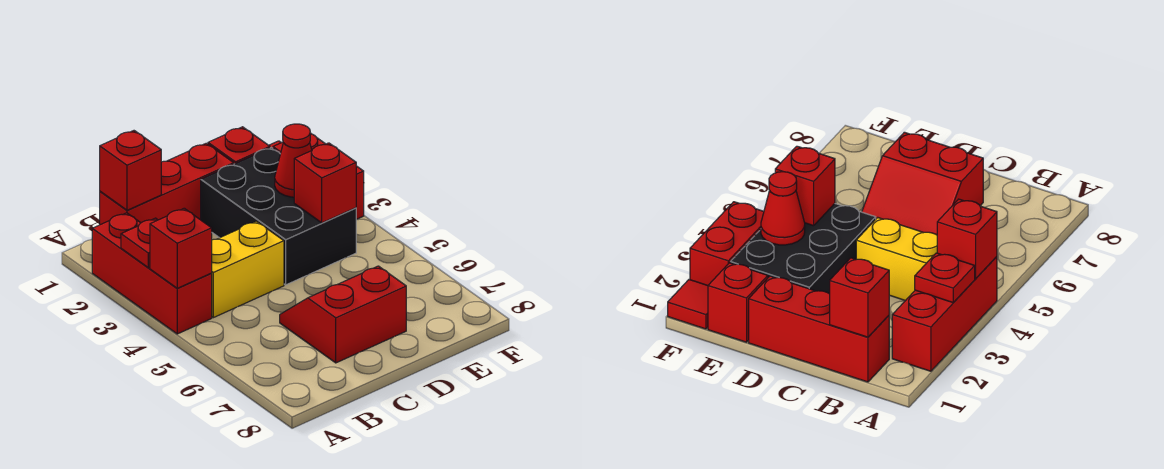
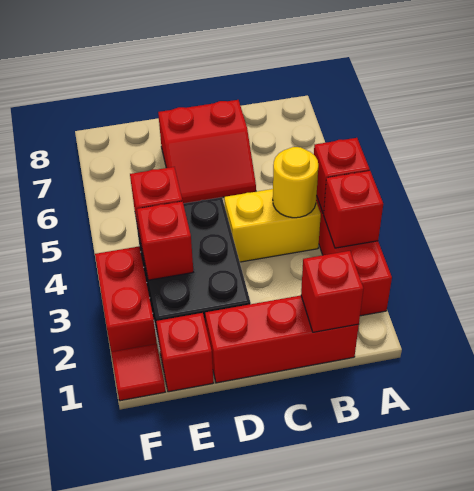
red 1x1 plate [121,218,157,268] -> red 1x1 brick [324,171,383,248]
none -> yellow 1x1 round brick [273,147,318,218]
red 1x1 cone [275,124,312,197] -> red 1x1 brick [137,201,193,280]

